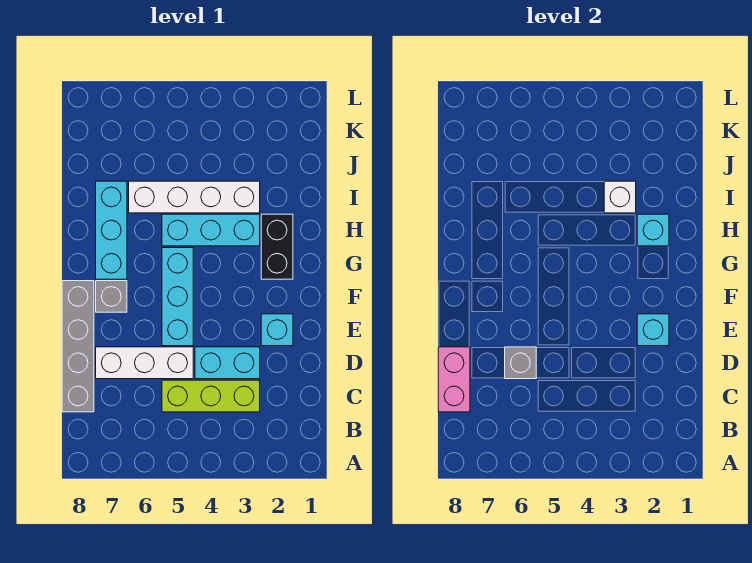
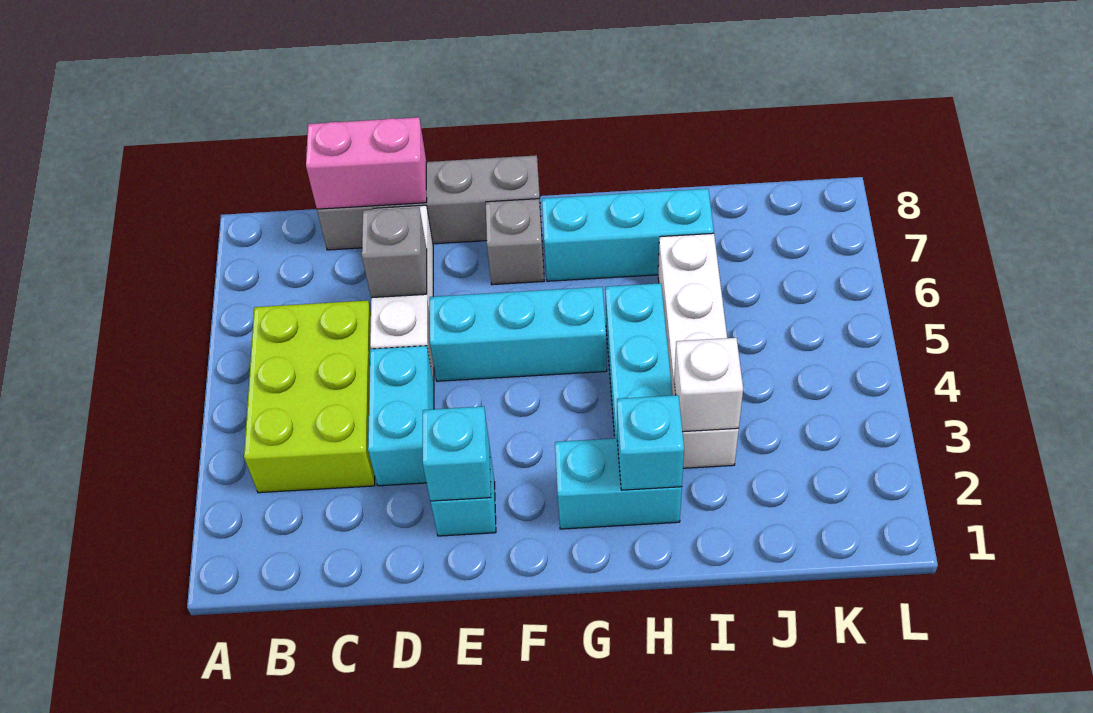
lime 1x3 brick [162,380,260,412] -> lime 2x3 brick [244,300,375,493]
black 1x2 brick [261,214,293,279] -> cyan 1x2 brick [555,438,682,529]

